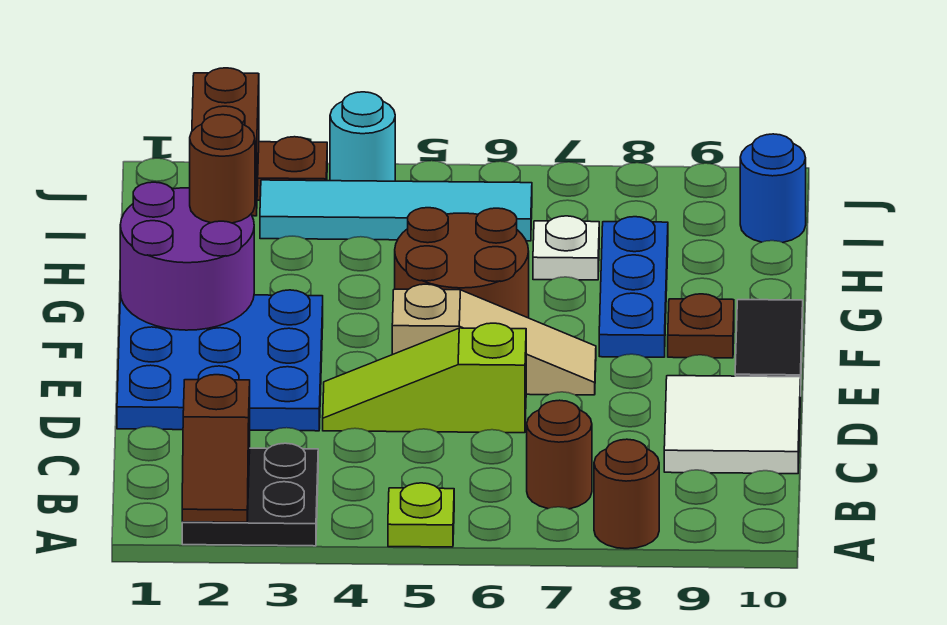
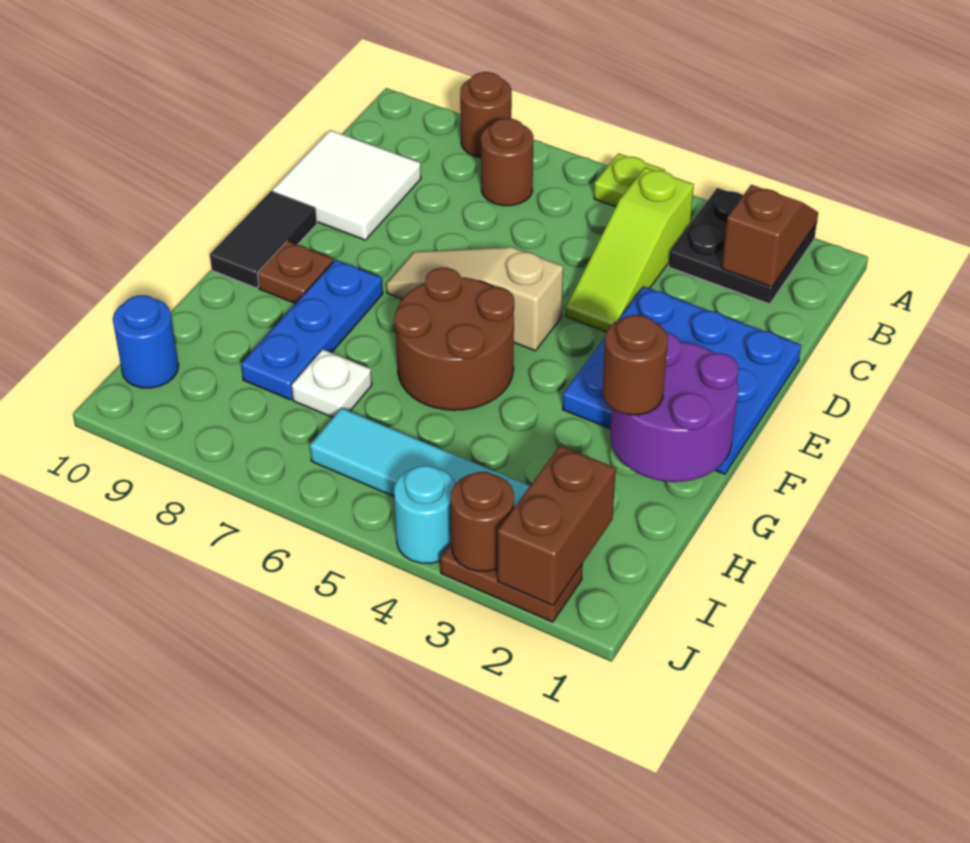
lime 1x3 slope [323,323,526,433] -> lime 1x3 slope turned to [566,167,694,332]
none -> brown 1x1 round brick [451,472,514,571]

